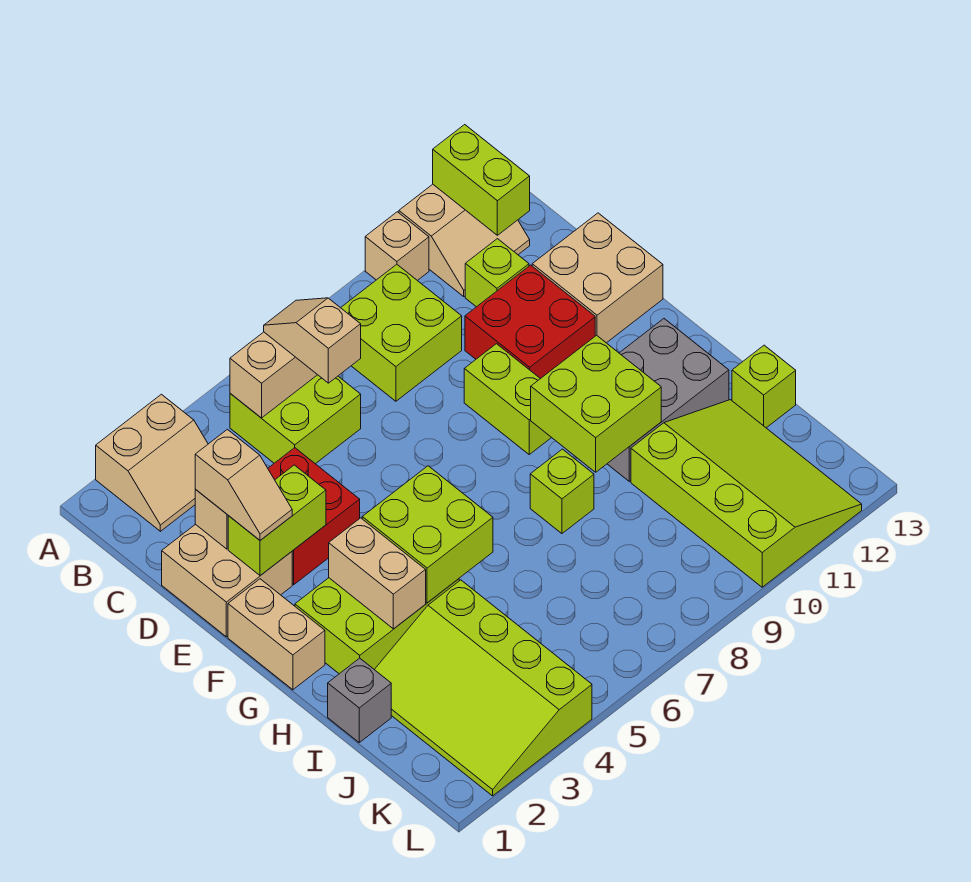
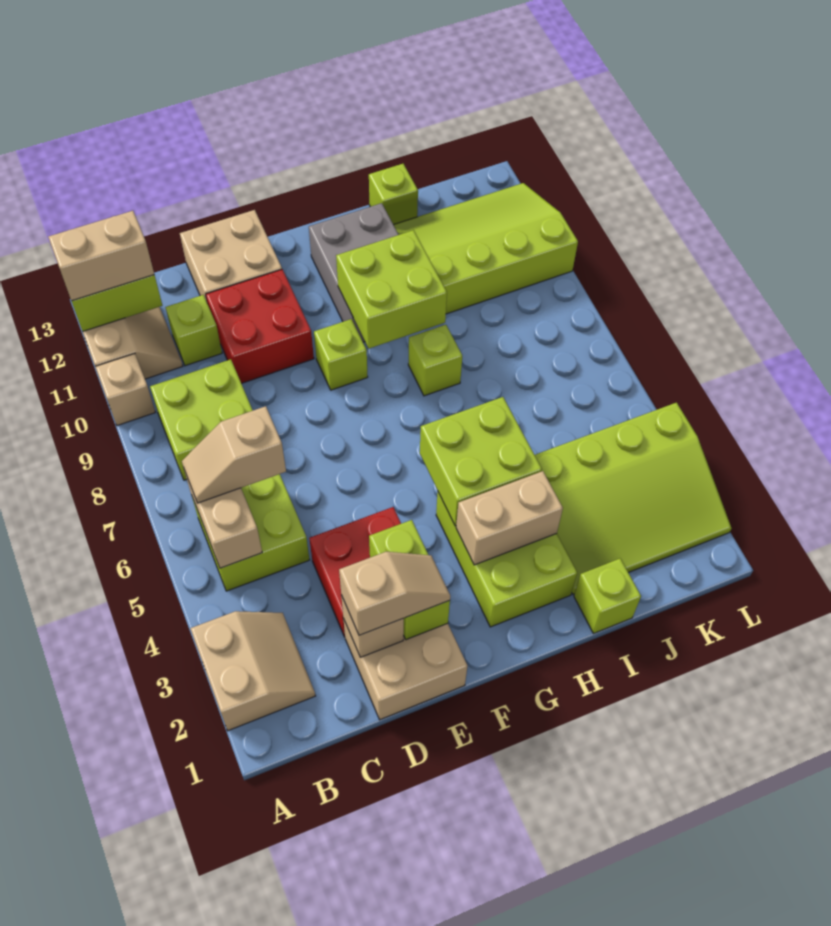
lime 1x2 brick [464,344,551,454] -> lime 1x1 brick [314,319,368,390]
tan 1x2 brick [228,579,325,690] -> tan 1x2 brick moved to [48,211,154,301]
grey 1x1 brick [328,658,391,742] -> lime 1x1 brick [574,559,641,633]

